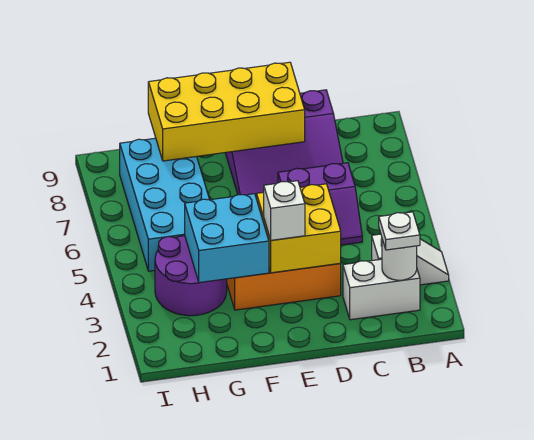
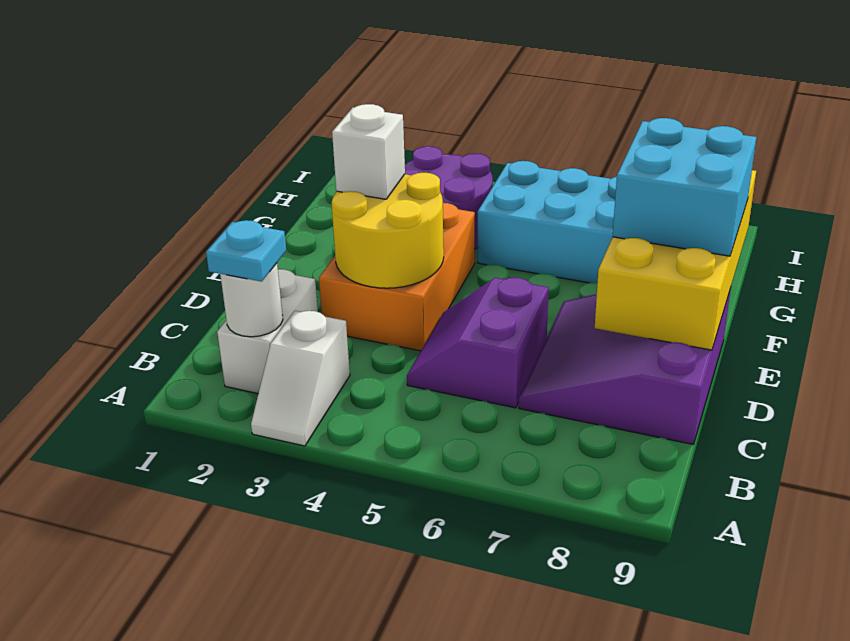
white 1x1 plate [379,212,420,250] -> cyan 1x1 plate [206,220,286,282]
yellow 2x2 brick [257,184,341,273] -> yellow 2x2 round brick [332,173,444,288]
cyan 2x2 brick [185,194,269,283] -> cyan 2x2 brick moved to [613,118,756,256]

